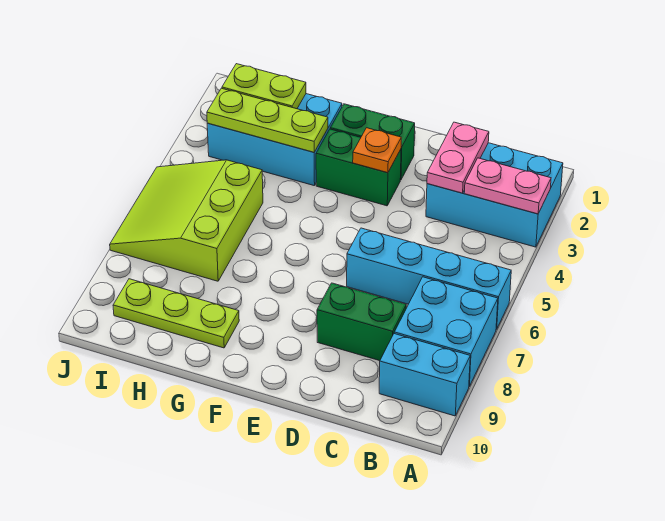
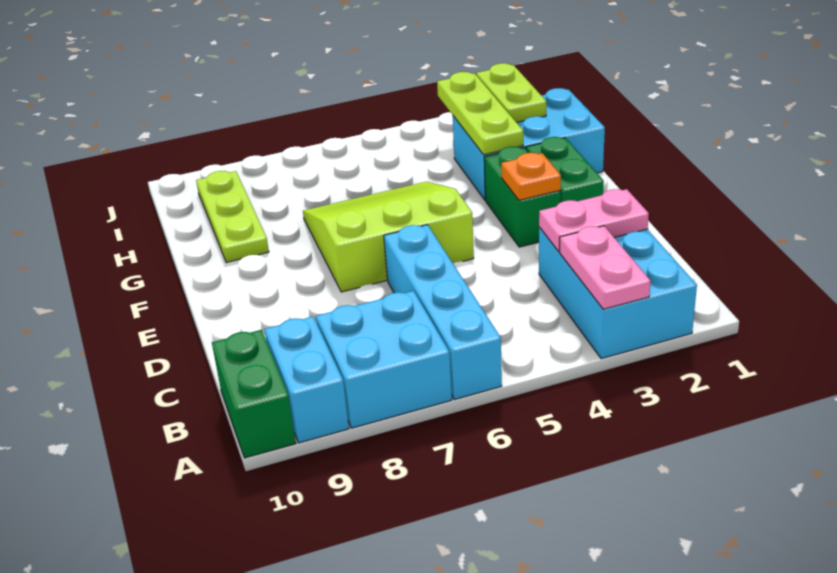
green 1x2 brick [317,283,406,361] -> green 1x2 brick moved to [212,330,296,458]
cyan 2x3 brick [207,94,342,186] -> cyan 2x3 brick turned to [453,88,605,200]
lime 3x3 slope [110,160,263,281] -> lime 3x3 slope moved to [303,182,474,292]

